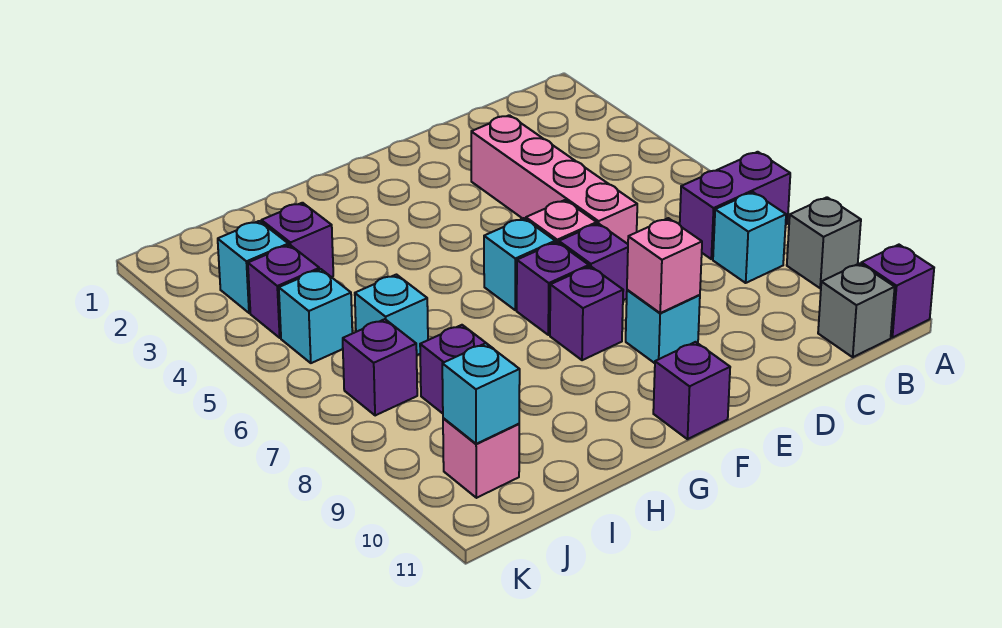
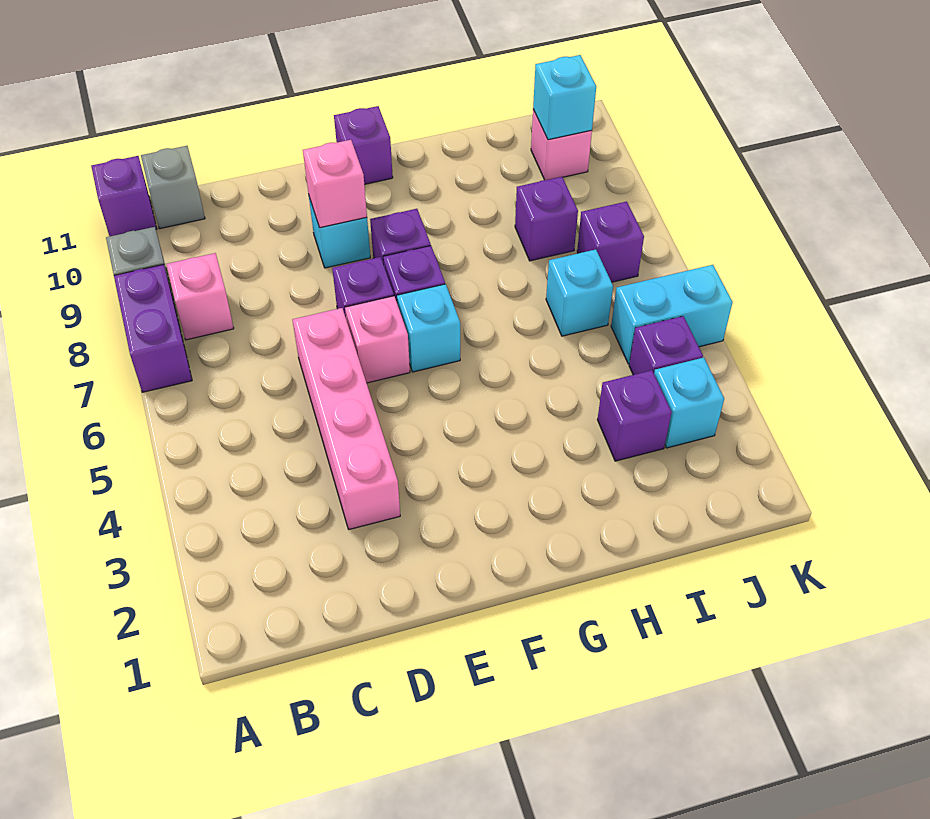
purple 1x2 brick [680,152,790,259] -> purple 1x2 brick turned to [114,264,192,392]
cyan 1x1 brick [713,192,786,283] -> pink 1x1 brick [166,253,234,340]
cyan 1x1 brick [279,269,352,363] -> cyan 1x2 brick [611,265,733,364]

